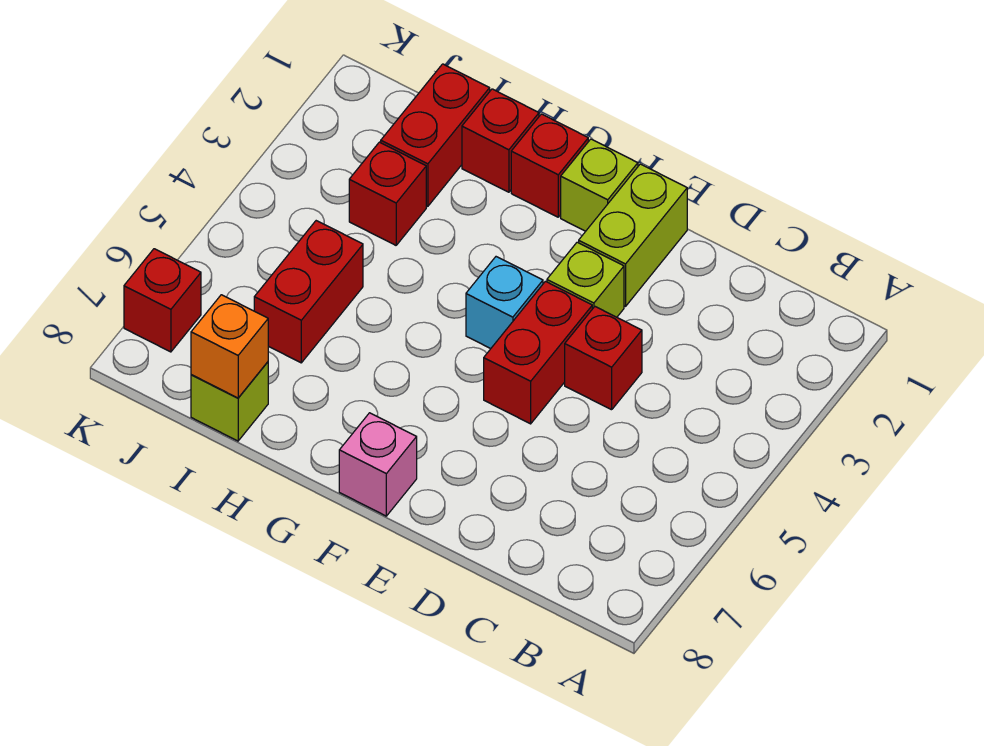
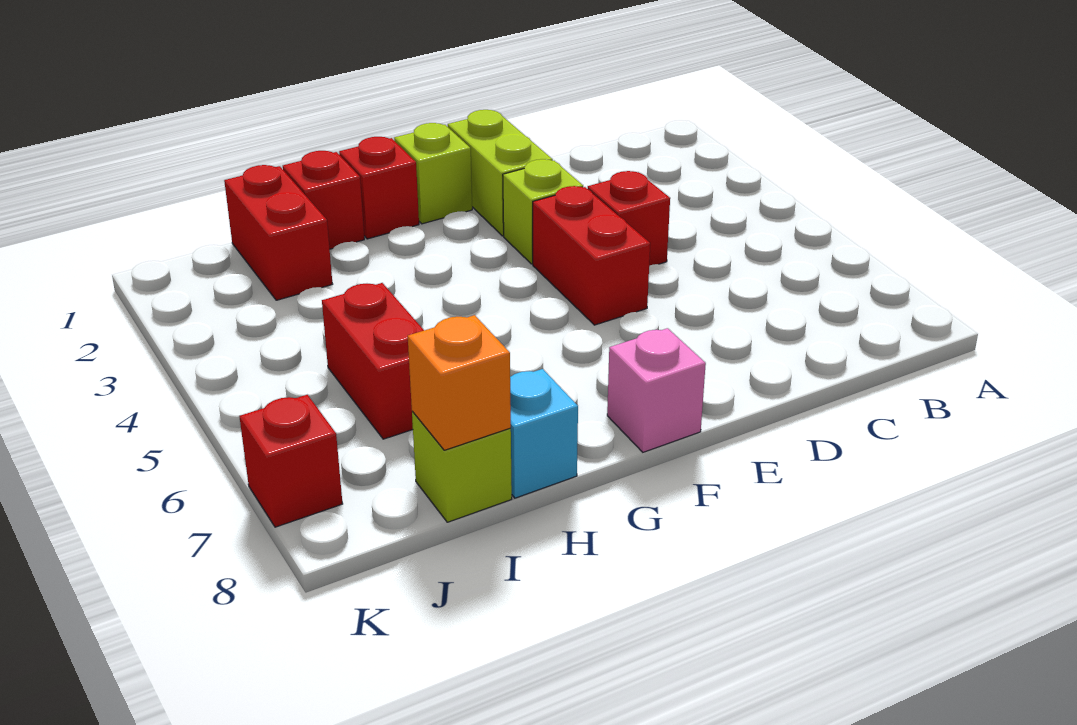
cyan 1x1 brick [466,257,543,349] -> cyan 1x1 brick moved to [510,369,578,498]
red 1x1 brick [349,142,426,245] -> none

